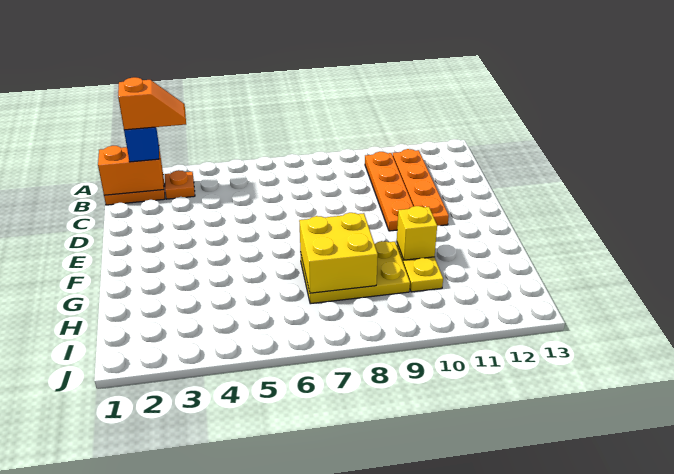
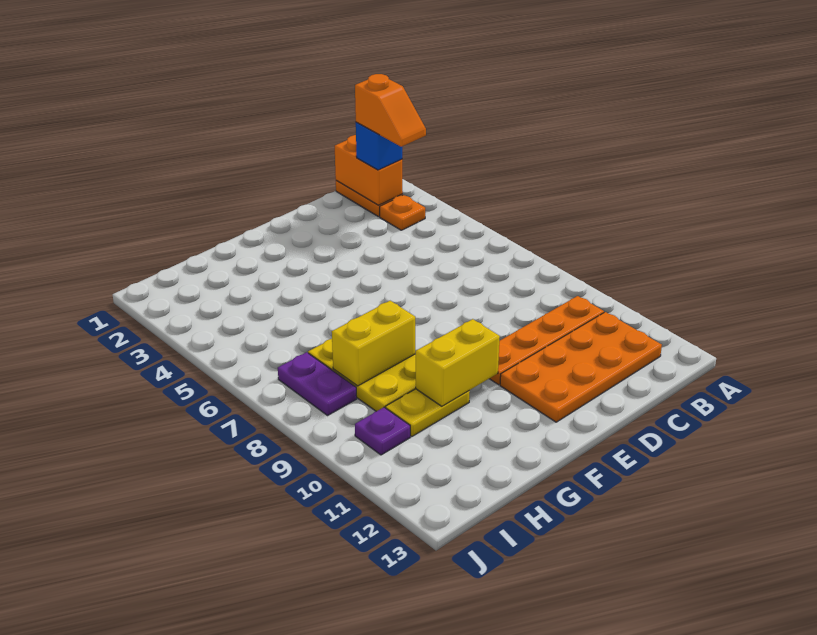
orange 1x4 plate [393,149,449,226] -> orange 2x4 plate [500,312,662,422]
yellow 2x2 brick [299,213,378,293] -> yellow 1x2 brick [332,301,415,386]
yellow 1x1 brick [397,206,437,260] -> yellow 1x2 brick [416,319,500,406]
none -> purple 1x2 plate [278,352,357,415]
none -> purple 1x1 plate [355,407,410,455]

